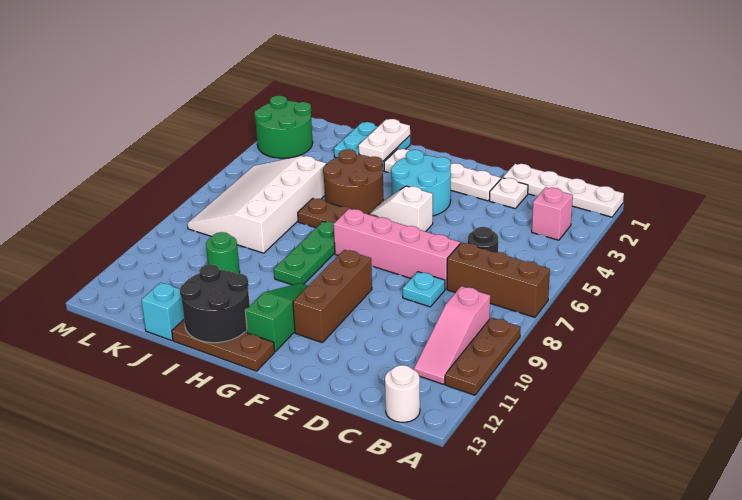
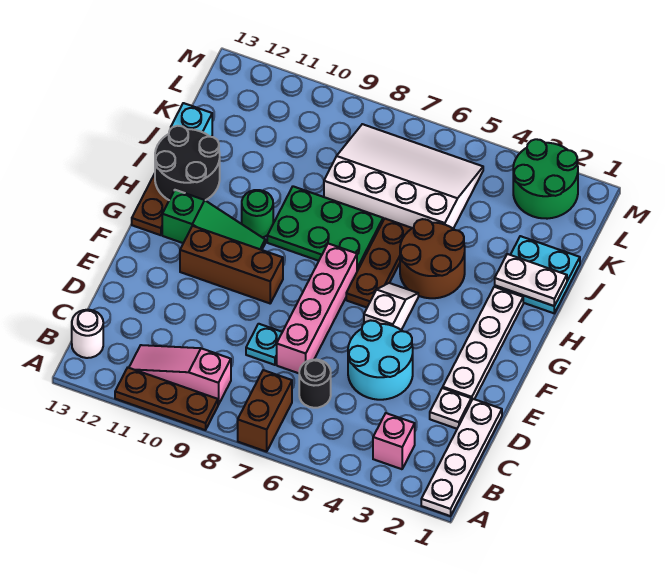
brown 1x3 brick [447,242,550,317] -> brown 1x2 brick [238,370,292,452]
cyan 2x2 round brick [391,150,451,216] -> cyan 2x2 round brick moved to [348,320,413,400]
green 1x3 plate [274,221,335,285] -> green 2x3 plate [267,186,383,271]
green 1x1 round brick [206,232,240,274] -> green 1x1 round brick moved to [242,190,273,237]

